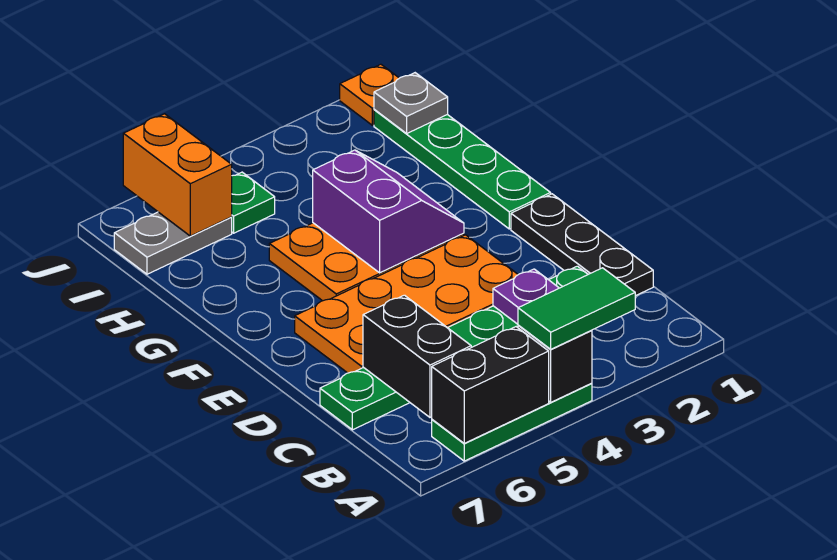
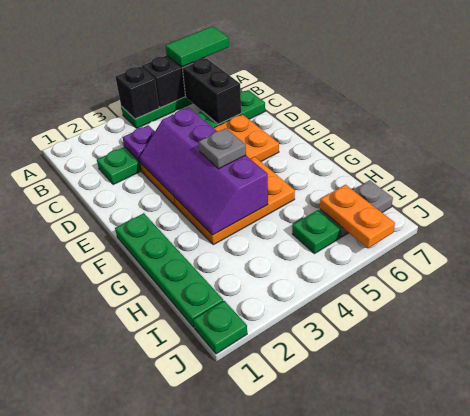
green 1x2 tile [518,268,635,349] -> green 1x2 tile moved to [165,26,229,67]
black 1x3 plate [511,194,653,296] -> none
purple 2x2 slope [313,150,464,273] -> purple 2x4 slope [139,108,268,235]
grey 1x1 plate [374,73,448,133] -> grey 1x1 plate moved to [199,128,246,169]
orange 1x2 brick [123,114,232,236] -> orange 1x2 plate [320,185,395,248]
orange 1x1 plate [340,64,399,125] -> green 1x1 plate [193,301,247,354]

